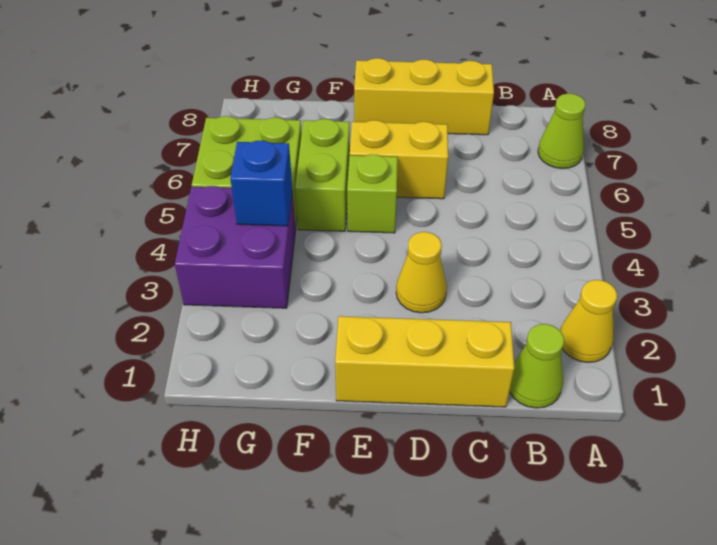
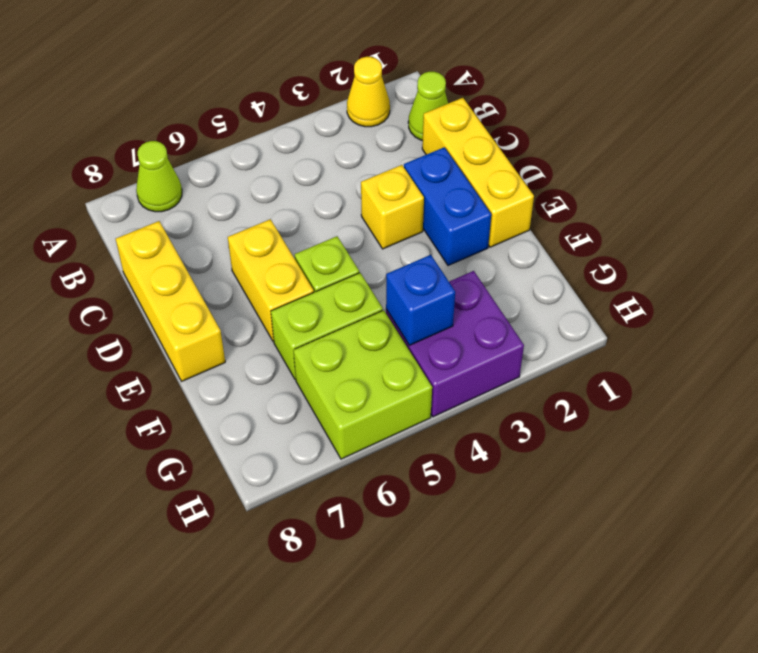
none -> blue 1x2 brick [404,147,491,266]
yellow 1x1 cone [396,232,447,313] -> yellow 1x1 brick [361,165,424,249]

